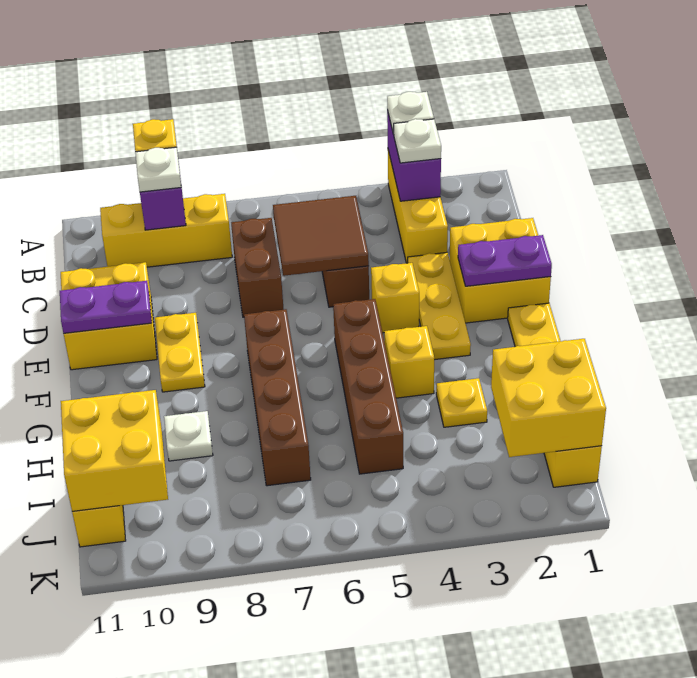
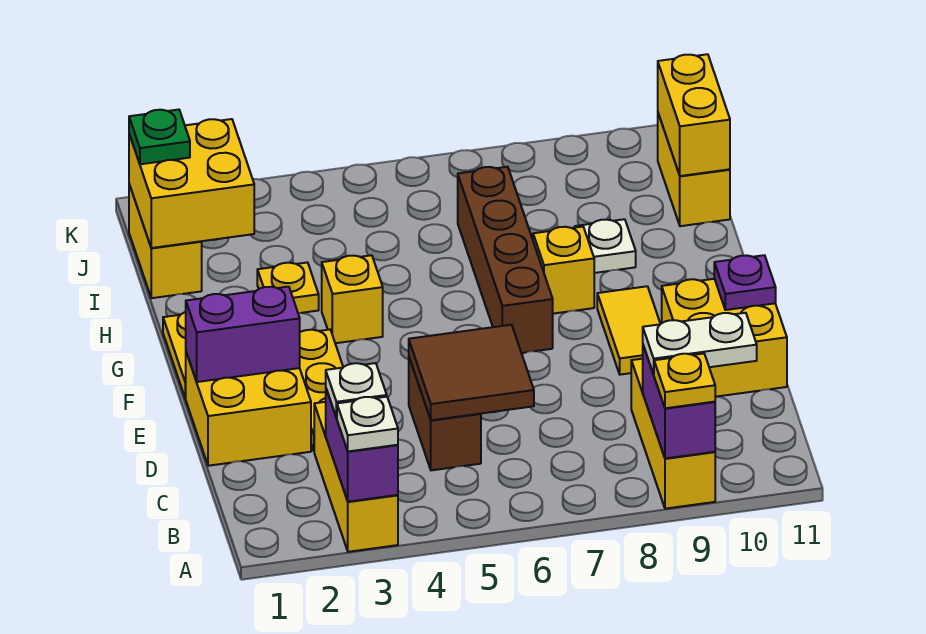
yellow 1x3 brick [100,194,232,267] -> yellow 1x3 brick turned to [631,359,715,509]
white 1x1 plate [135,147,181,192] -> white 1x2 plate [643,313,757,374]
brown 1x2 brick [231,218,284,317] -> none
purple 1x2 plate [458,235,552,286] -> purple 1x2 brick [186,287,300,382]
yellow 1x1 brick [371,263,419,333] -> yellow 1x1 brick moved to [533,227,594,314]
yellow 1x2 plate [155,313,205,392] -> yellow 1x2 tile [597,286,660,375]
purple 1x2 plate [60,281,152,333] -> purple 1x1 plate [714,255,776,310]
brown 1x4 brick [333,299,403,474] -> none
yellow 2x2 brick [61,390,168,511] -> yellow 1x2 brick [658,54,730,176]
none -> green 1x1 plate [129,110,190,164]

